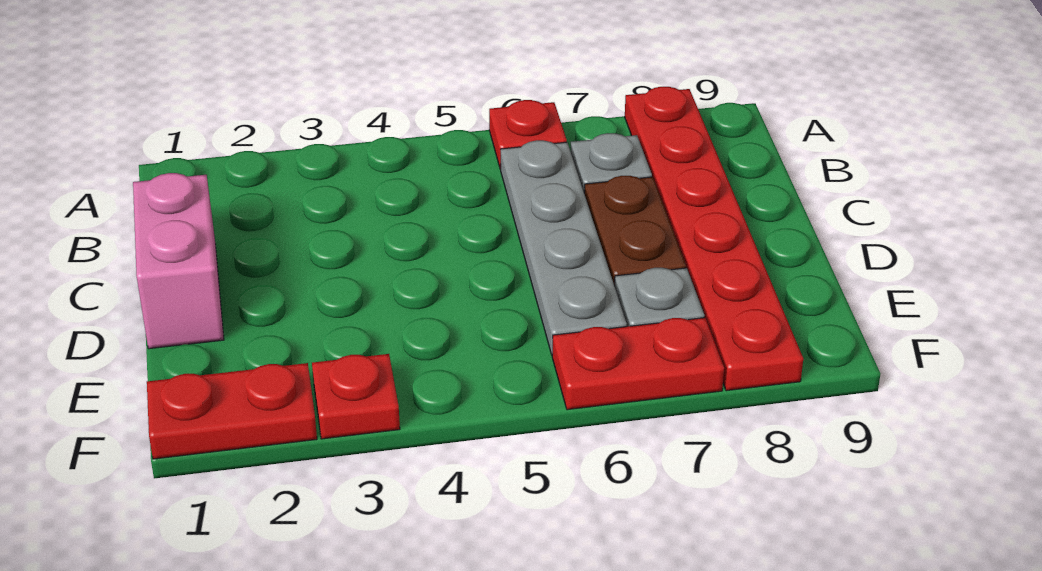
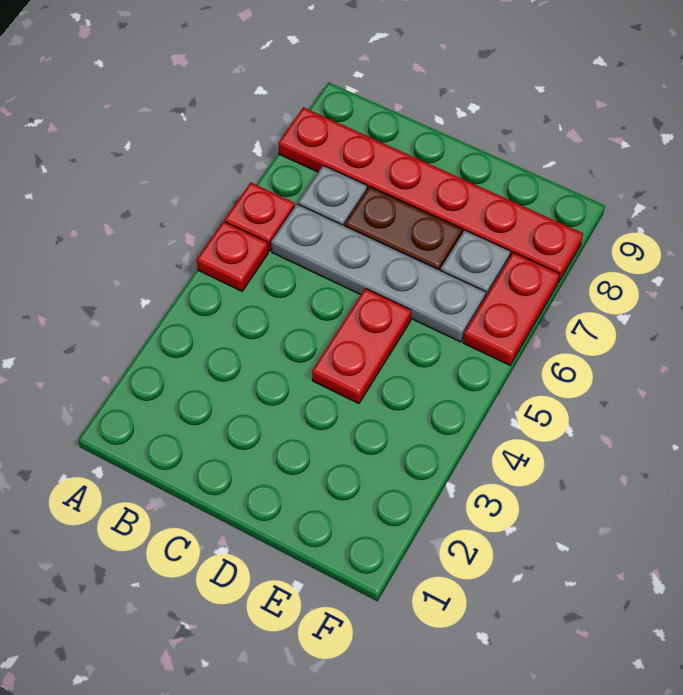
pink 1x2 brick [133,173,224,349] -> none
red 1x2 plate [147,363,317,459] -> red 1x2 plate moved to [312,288,411,404]
red 1x1 plate [312,354,400,439] -> red 1x1 plate moved to [197,221,268,291]

